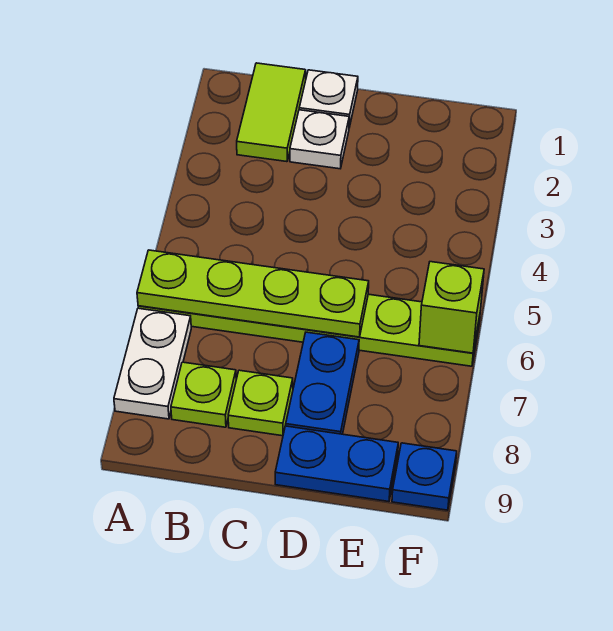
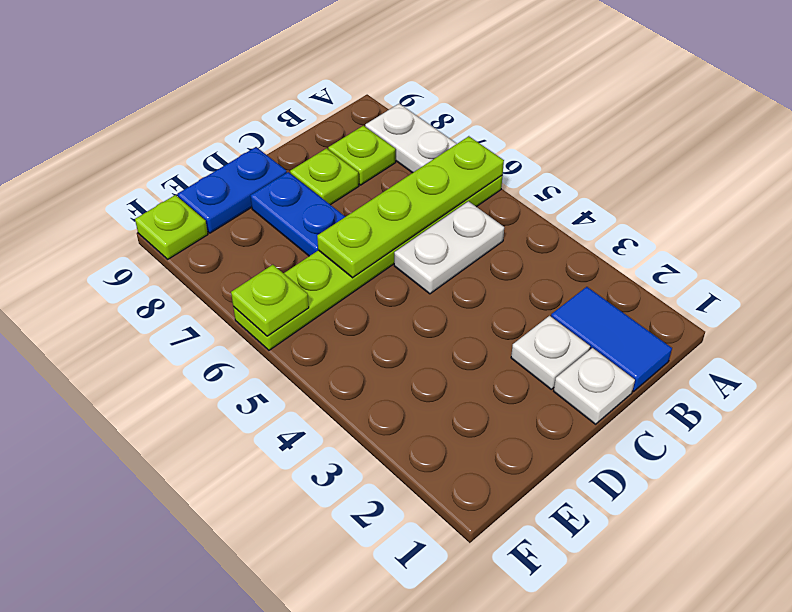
lime 1x2 tile [237,63,306,162] -> blue 1x2 tile [551,287,672,391]
none -> white 1x2 plate [394,201,504,294]
lime 1x1 brick [419,262,484,353] -> lime 1x1 plate [231,265,309,336]
blue 1x1 plate [392,443,457,510] -> lime 1x1 plate [135,195,208,259]

